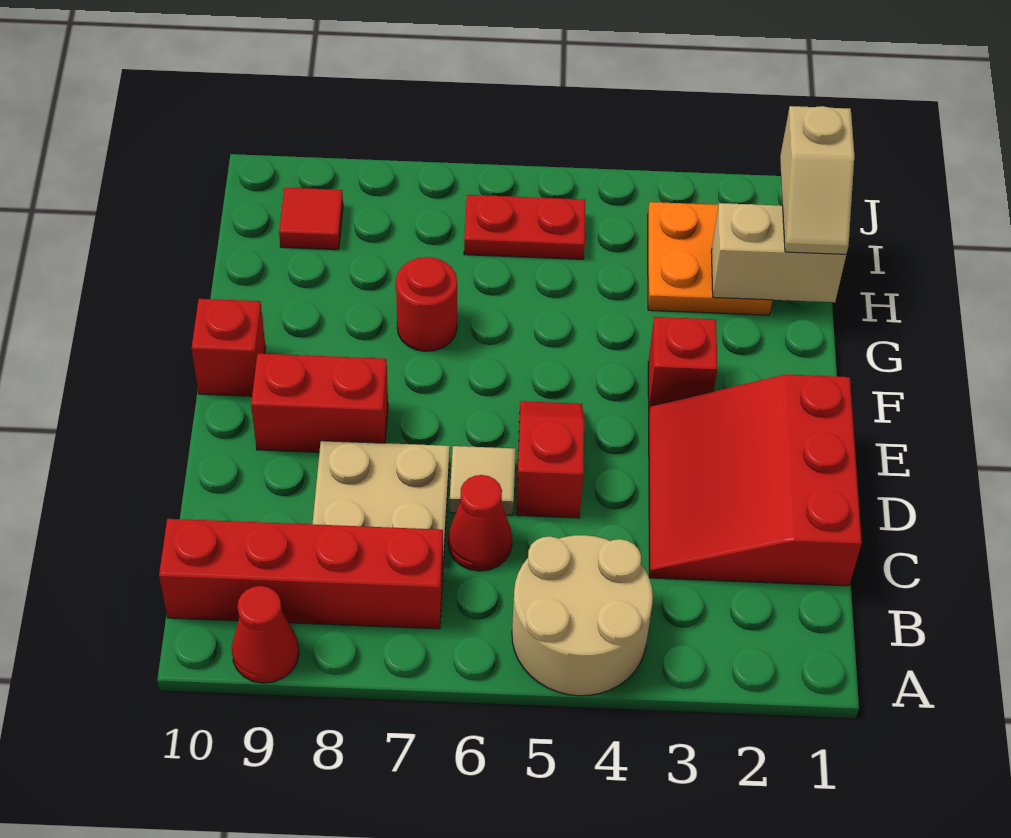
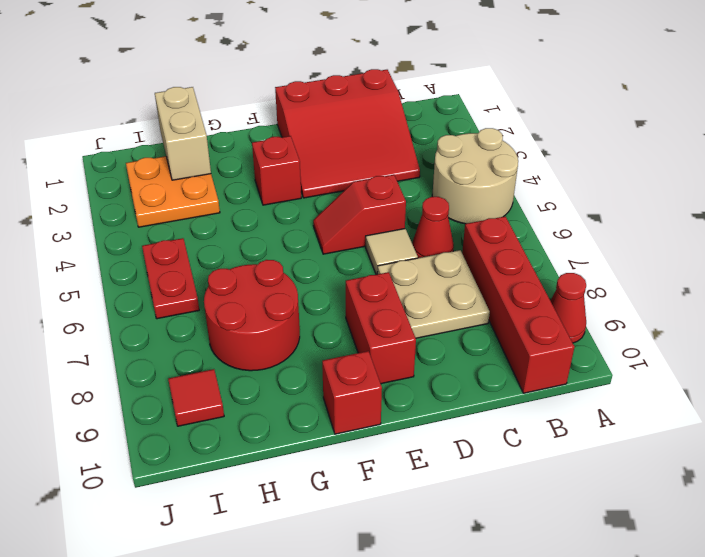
red 1x1 round brick [396,257,457,351] -> red 2x2 round brick [204,260,300,371]
tan 1x2 slope [780,106,854,254] -> none

